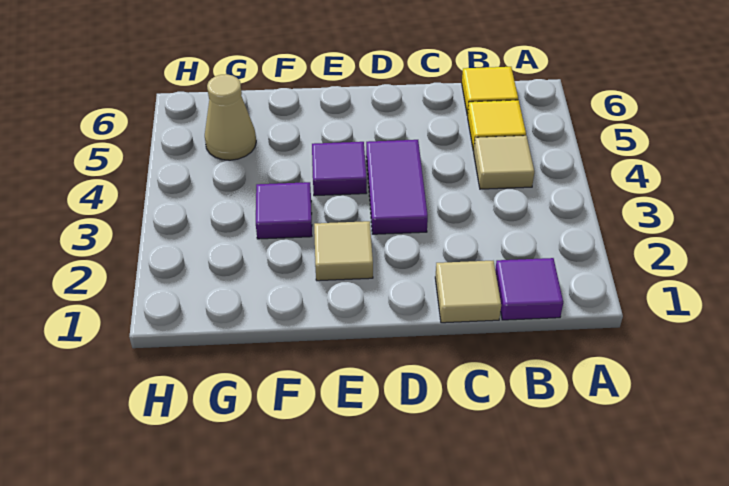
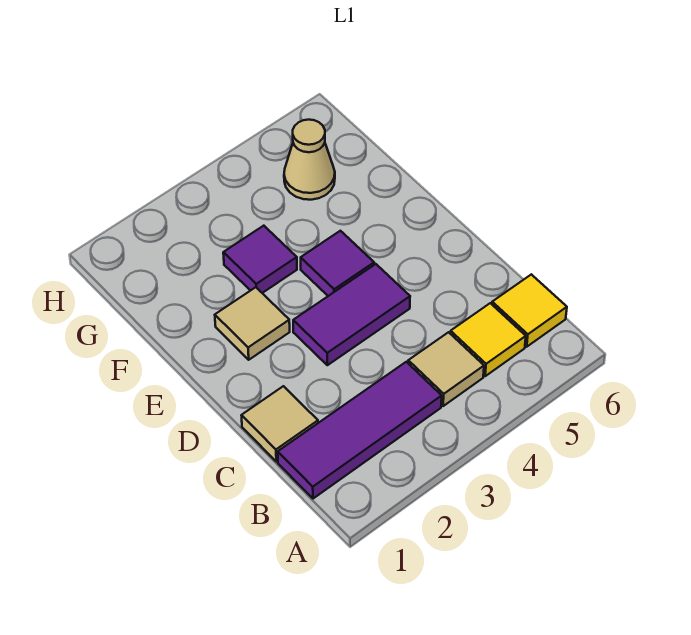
purple 1x1 tile [495,258,563,320] -> purple 1x3 tile [278,362,442,499]

